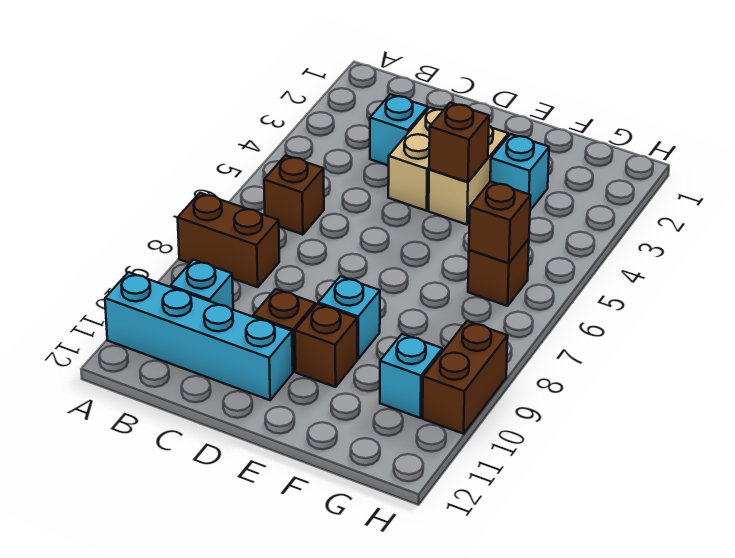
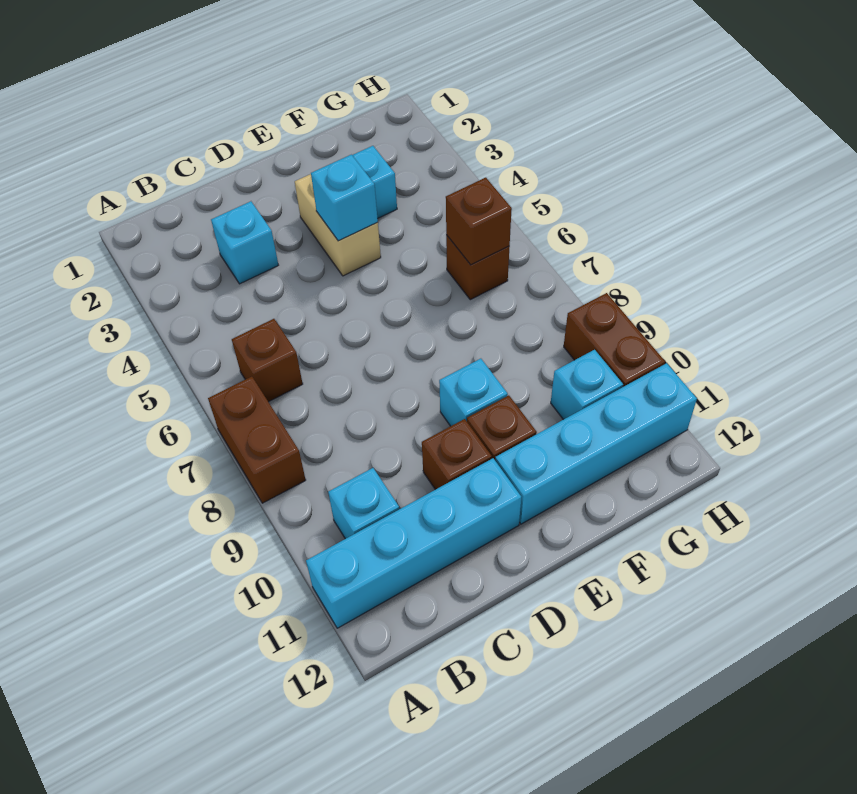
brown 1x2 brick [178,193,279,287] -> brown 1x2 brick turned to [208,377,306,503]
tan 1x2 brick [388,107,443,211] -> none
brown 1x1 brick [429,103,489,182] -> cyan 1x1 brick [311,155,378,241]
none -> cyan 1x4 brick [495,363,697,524]

